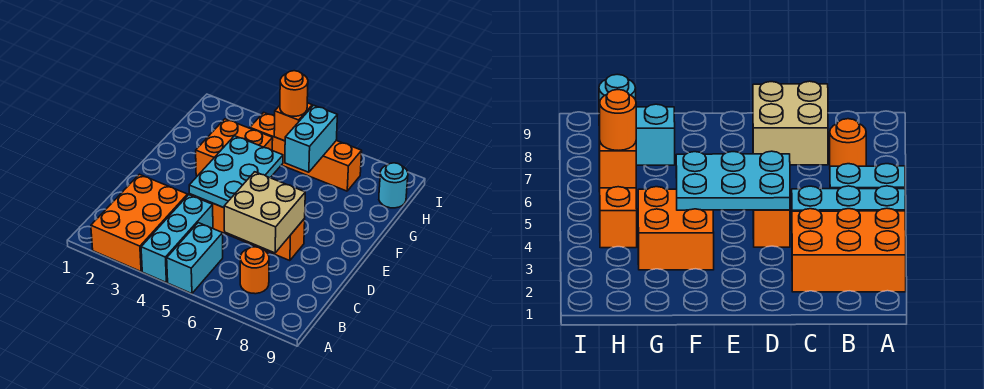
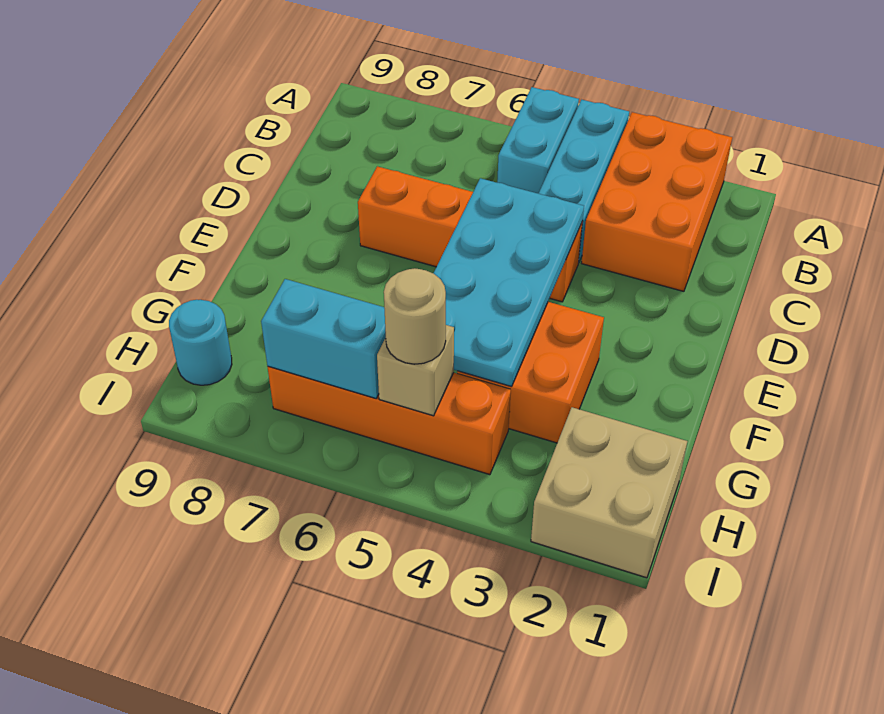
orange 1x1 round brick [240,247,269,294] -> none
tan 2x2 brick [224,172,305,253] -> tan 2x2 brick moved to [531,407,687,578]
cyan 2x3 plate [189,136,283,208] -> cyan 2x4 plate [433,178,584,387]
cyan 1x2 brick [285,105,337,172] -> cyan 1x2 brick turned to [261,279,386,398]
orange 1x1 brick [274,103,312,141] -> tan 1x1 brick [377,325,454,416]
orange 1x1 round brick [280,71,308,116] -> tan 1x1 round brick [384,268,446,364]

